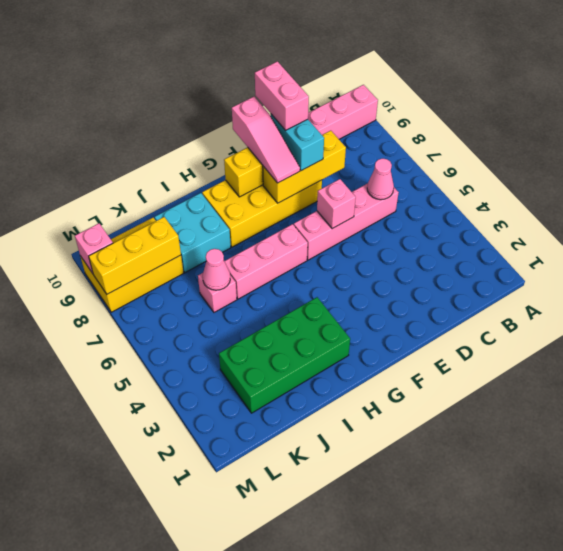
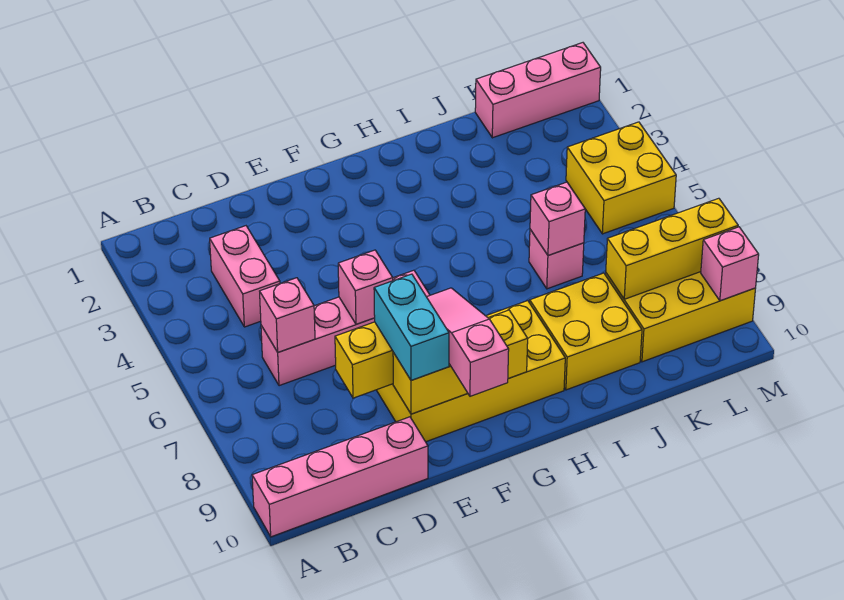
pink 1x1 cone [367,159,394,200] -> pink 1x1 brick [260,278,315,352]
pink 1x2 brick [255,61,309,131] -> pink 1x2 brick moved to [210,226,280,327]
pink 1x3 brick [225,224,308,299] -> pink 1x3 brick moved to [475,43,601,138]
green 2x4 brick [219,297,350,413] -> none
cyan 2x2 brick [155,193,231,272] -> yellow 2x2 brick [530,273,642,390]
pink 1x1 cone [203,249,230,290] -> pink 1x1 brick [530,182,585,255]
none -> yellow 2x2 brick [566,122,676,234]

